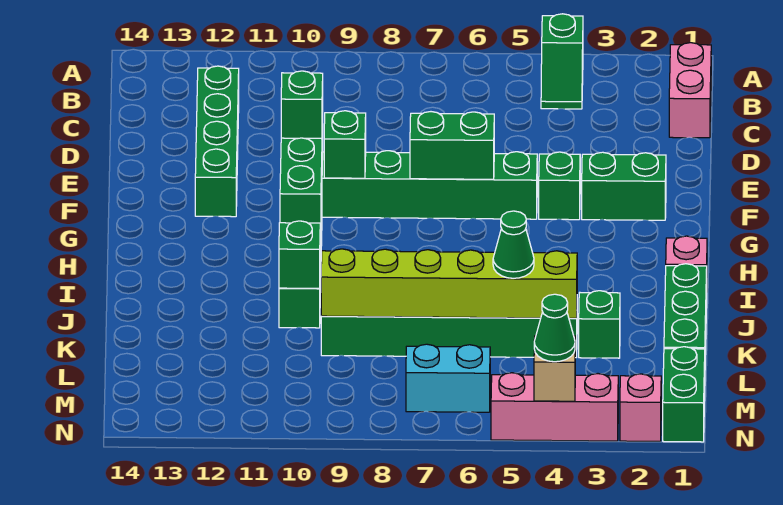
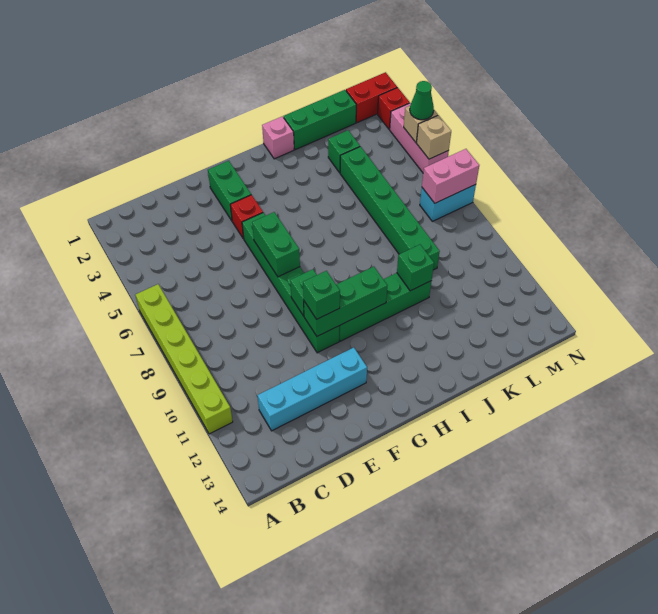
green 1x2 slope [541,14,583,109] -> none
pink 1x2 brick [669,43,711,138] -> pink 1x2 brick moved to [422,149,479,203]
green 1x4 brick [195,66,239,217] -> cyan 1x4 brick [257,347,367,431]
green 1x1 brick [539,152,580,220] -> red 1x1 brick [230,195,263,239]
lime 1x6 brick [321,249,577,318] -> lime 1x6 brick moved to [136,284,233,434]
green 1x1 cone [493,211,534,278] -> none
green 1x2 brick [663,347,705,442] -> red 1x2 brick [346,72,397,123]
cyan 1x2 brick [406,344,490,412] -> cyan 1x2 brick turned to [420,184,476,221]
pink 1x1 brick [620,374,661,441] -> red 1x1 brick [378,87,410,129]
none -> tan 1x1 brick [416,115,451,159]

